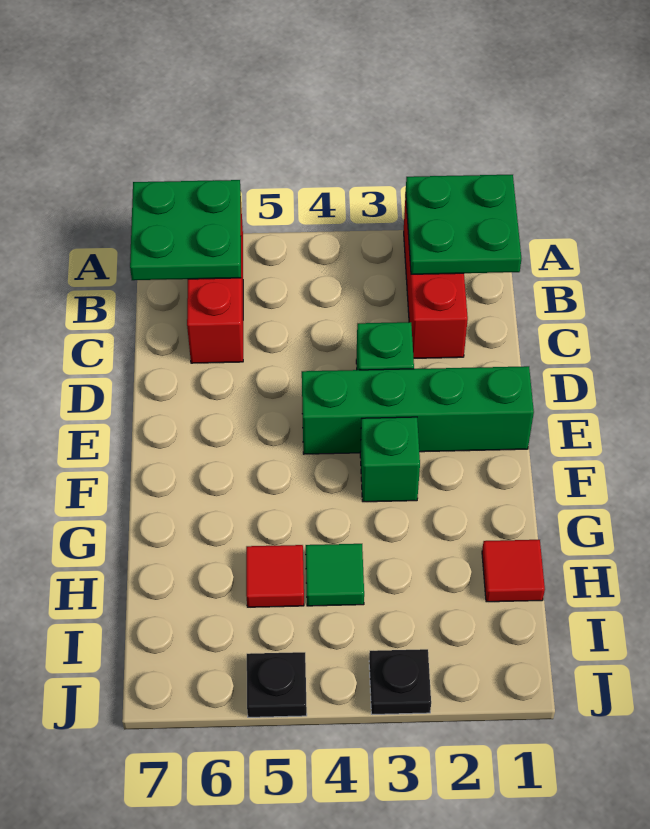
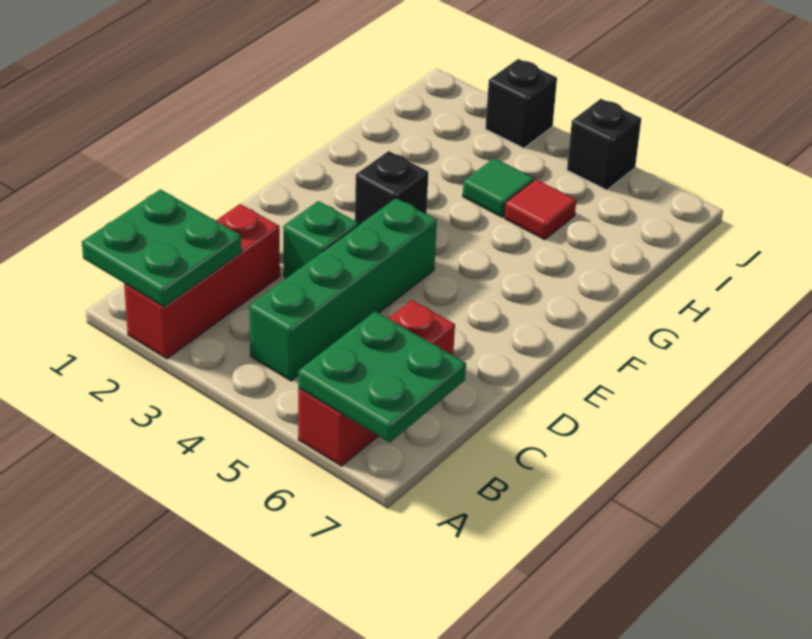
green 1x4 brick [302,366,534,454] -> green 1x4 brick turned to [249,198,437,381]
green 1x1 brick [360,417,420,502] -> black 1x1 brick [355,151,428,225]
red 1x1 tile [482,540,545,602] -> none
black 1x1 plate [369,649,431,714] -> black 1x1 brick [485,59,557,148]
black 1x1 plate [247,652,307,717] -> black 1x1 brick [567,99,641,190]

